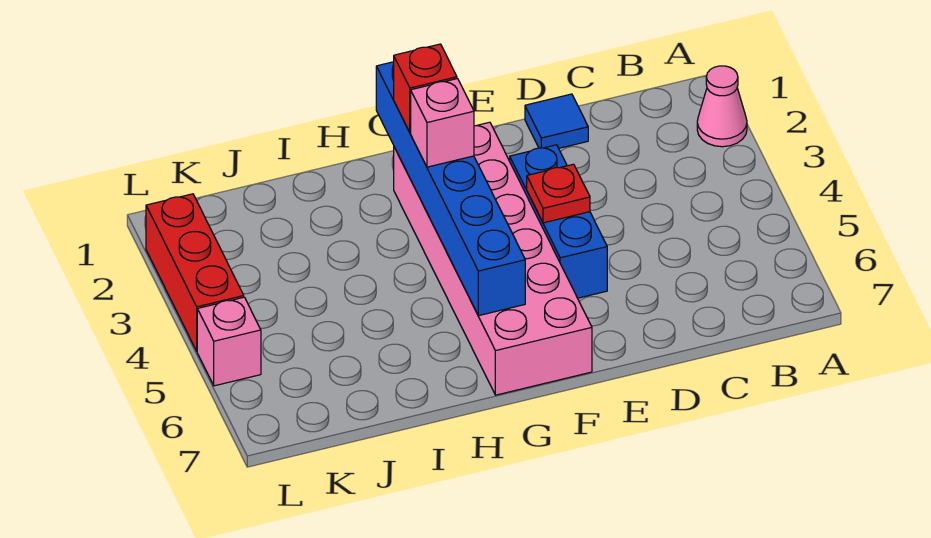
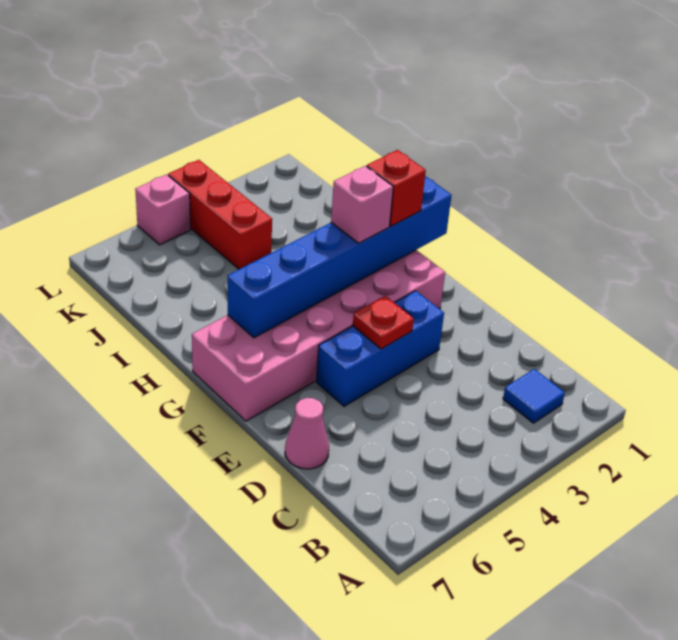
pink 1x1 cone [697,66,747,147] -> pink 1x1 cone moved to [285,398,329,469]
blue 1x1 tile [525,94,588,148] -> blue 1x1 tile moved to [503,369,565,423]
red 1x3 brick [146,194,244,351] -> red 1x3 brick turned to [168,160,272,269]

